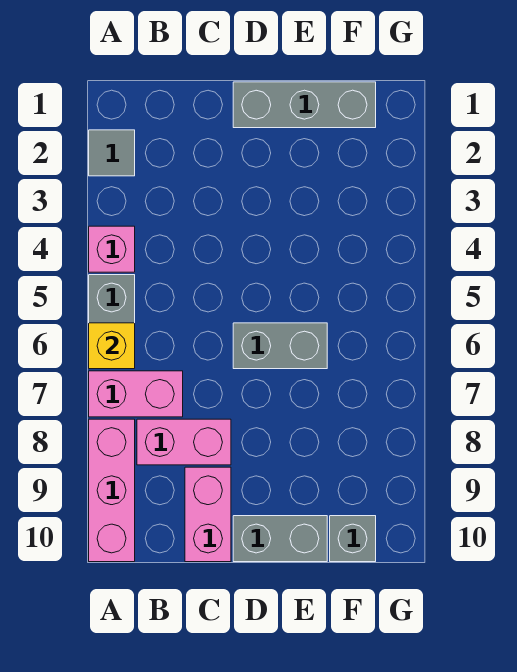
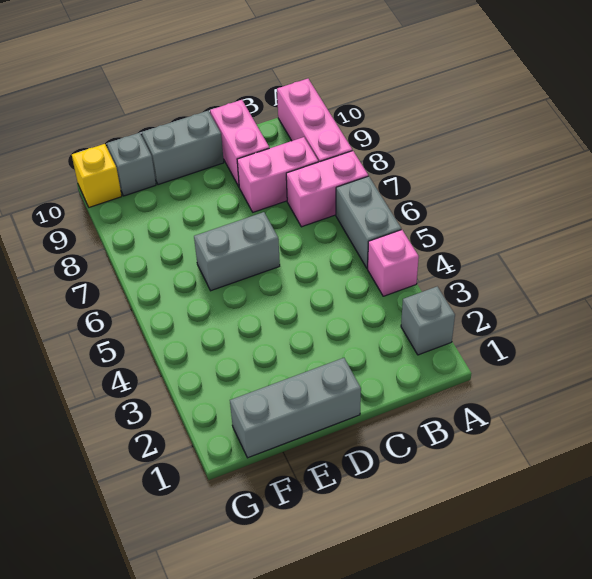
grey 1x1 tile [89,130,135,176] -> grey 1x1 brick [401,287,455,355]
yellow 1x1 brick [89,323,135,369] -> yellow 1x1 brick moved to [72,144,122,207]

